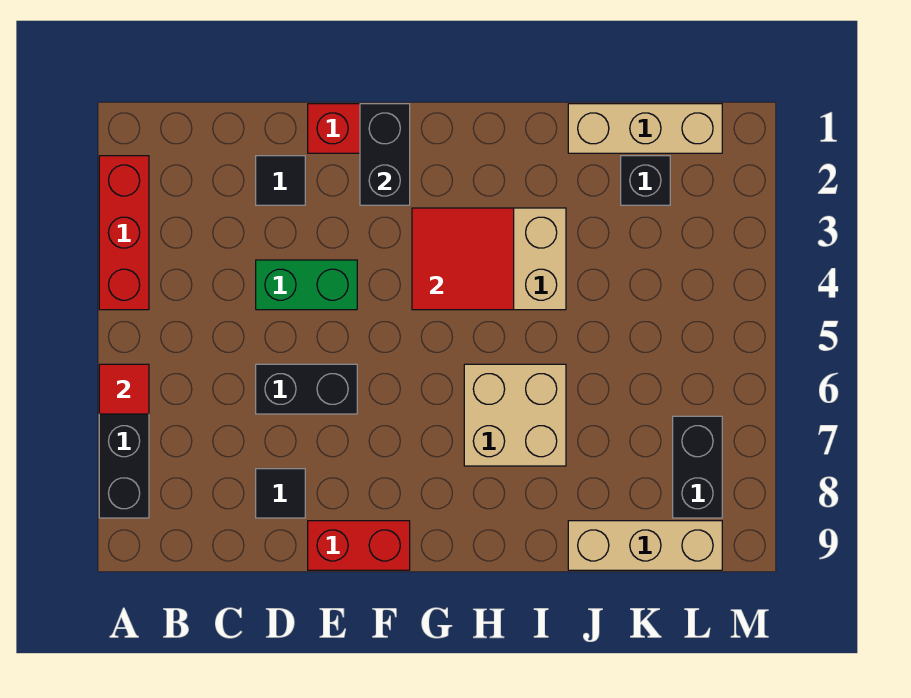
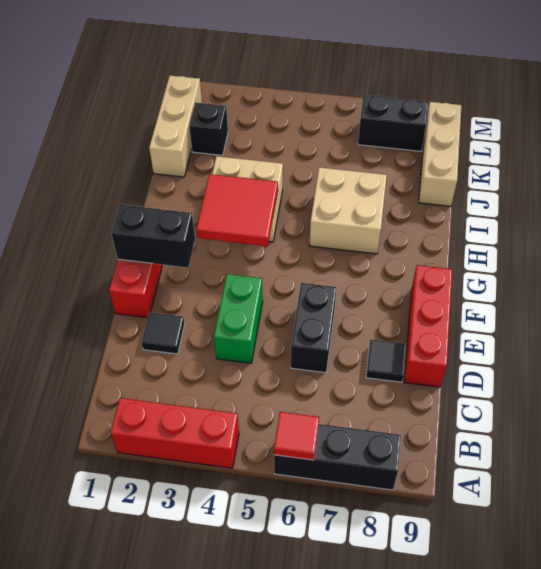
red 1x2 brick [308,521,410,570] -> red 1x3 brick [404,265,452,387]

